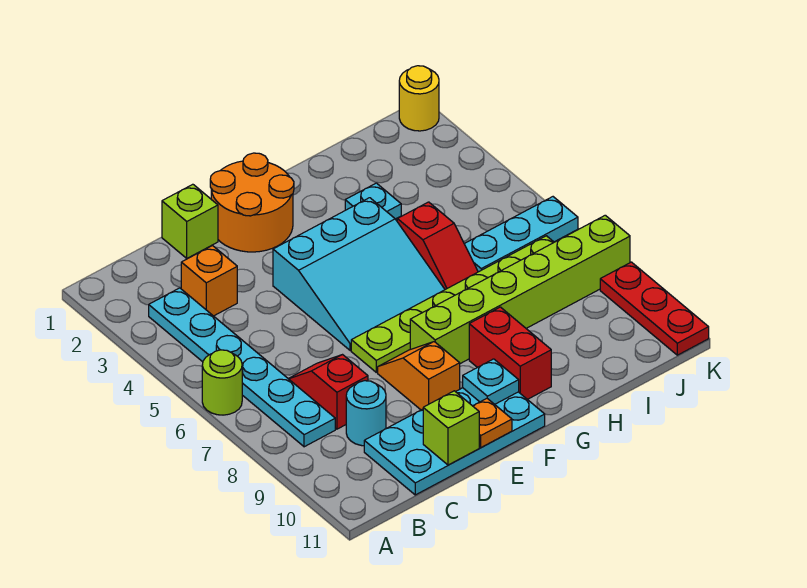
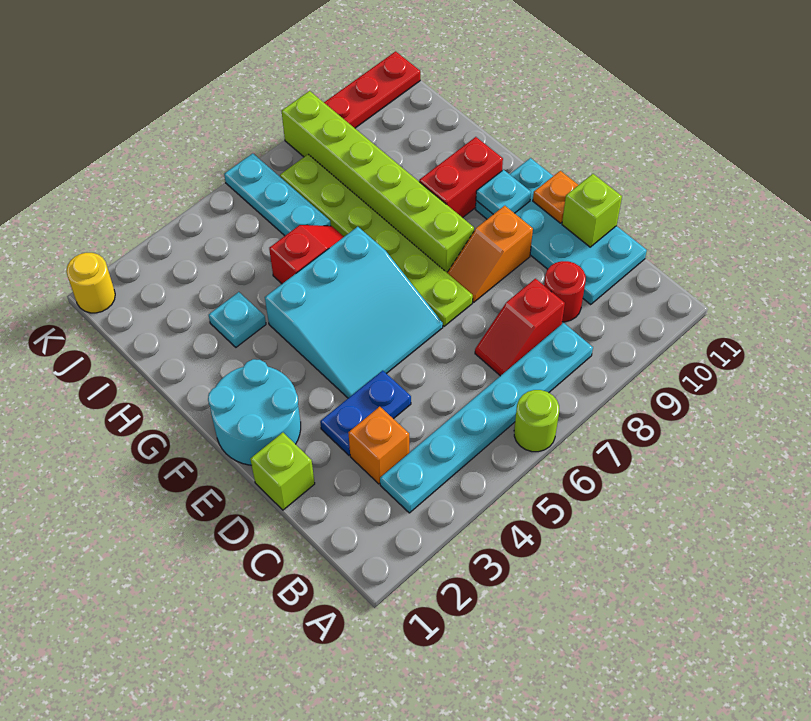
cyan 1x1 round brick [346,381,386,446] -> red 1x1 round brick [544,261,586,322]
none -> blue 1x2 plate [320,371,411,455]
orange 2x2 round brick [210,153,294,252] -> cyan 2x2 round brick [208,359,301,465]
cyan 3x3 slope [273,198,445,351] -> cyan 3x3 slope turned to [265,227,443,398]

